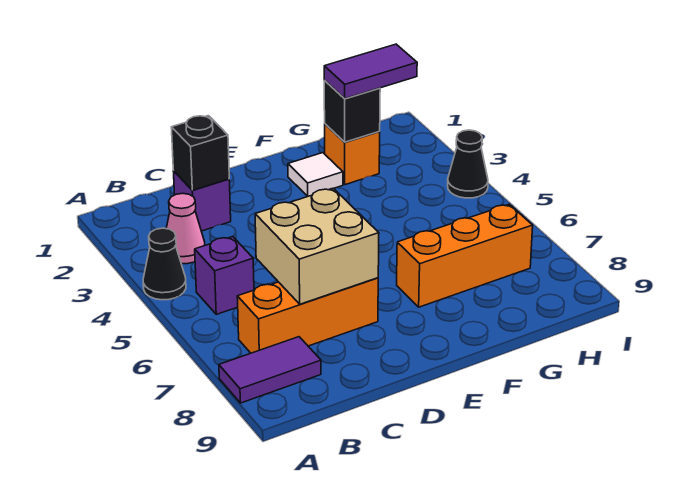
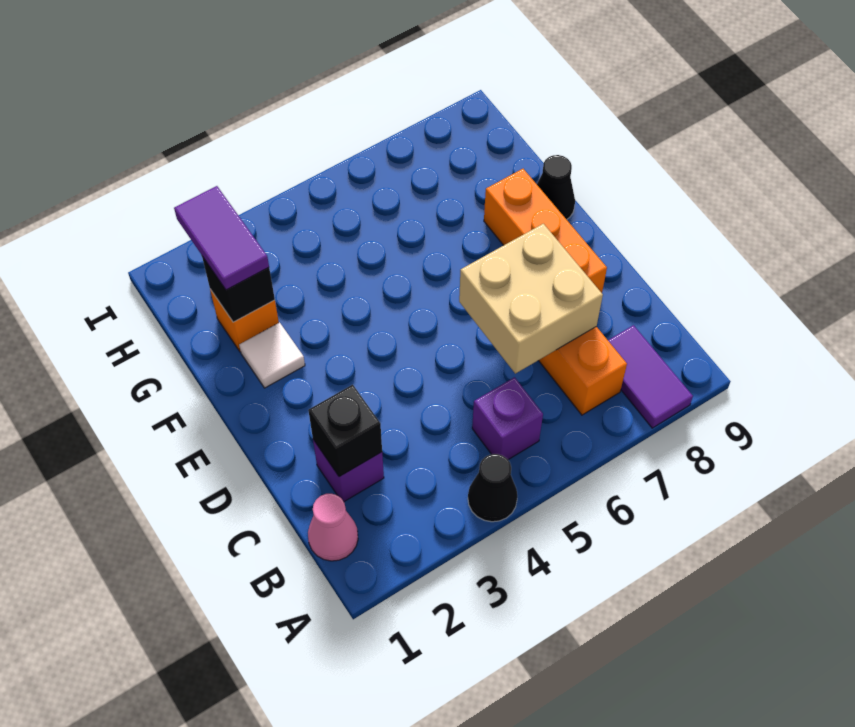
pink 1x1 cone [166,193,205,264] -> pink 1x1 cone moved to [308,494,358,561]
orange 1x3 brick [397,204,533,307] -> orange 1x3 brick moved to [484,169,607,293]
black 1x1 cone [448,130,488,198] -> black 1x1 cone moved to [537,155,575,220]

